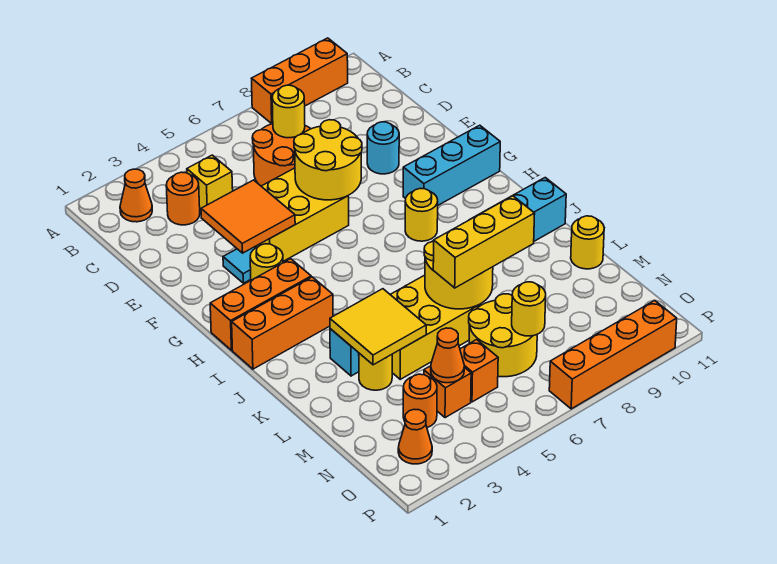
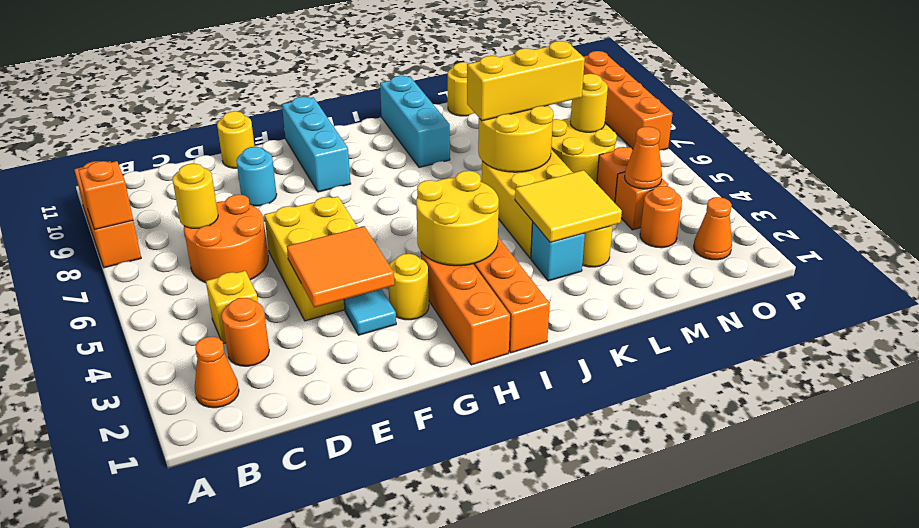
none -> orange 1x1 brick [78,161,133,230]
yellow 2x2 round brick [294,120,362,200] -> yellow 2x2 round brick moved to [416,171,499,266]
yellow 1x1 round brick [405,189,438,241] -> yellow 1x1 round brick moved to [217,111,255,168]
yellow 1x3 brick [433,196,535,288] -> yellow 1x3 brick turned to [467,41,585,121]

